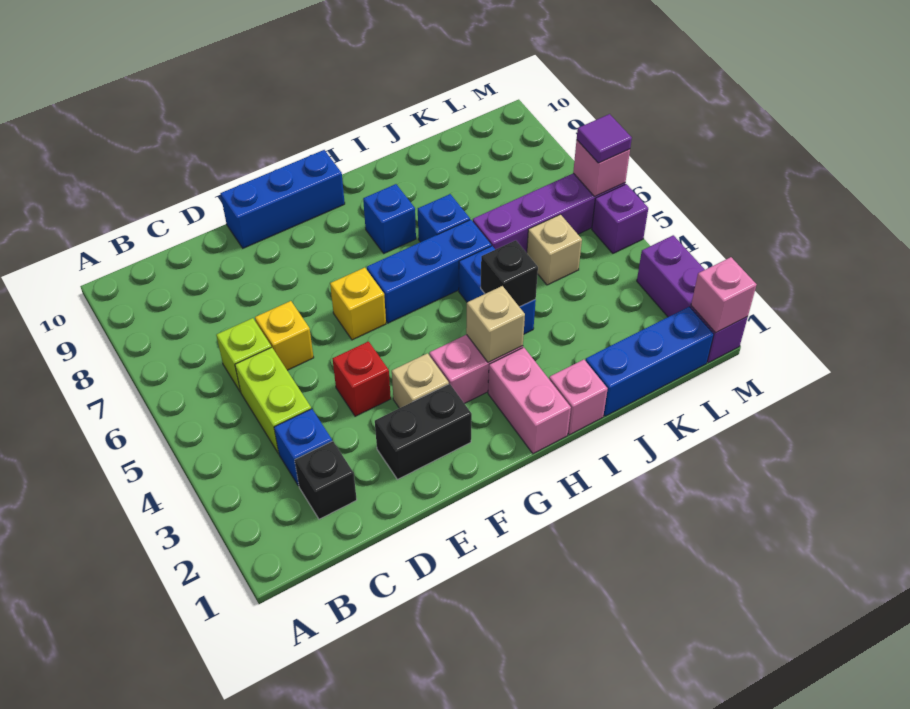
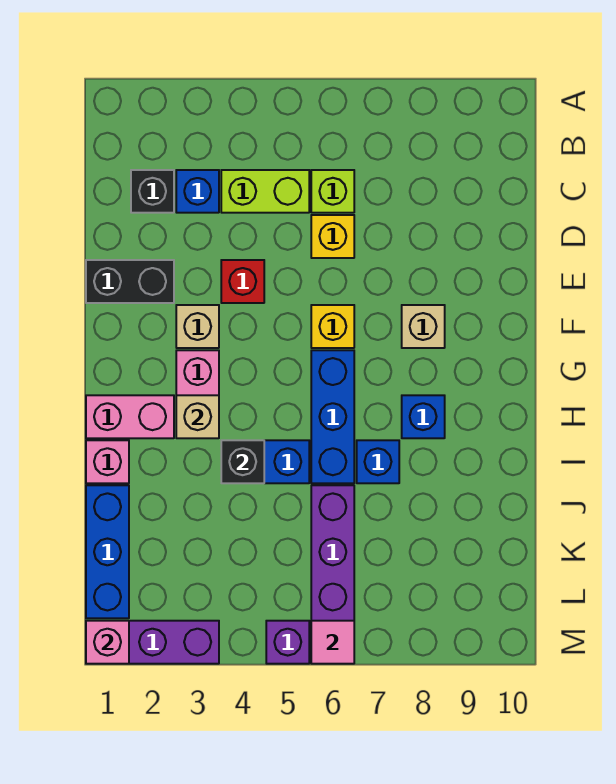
black 1x2 brick [375,384,472,479] -> black 1x2 brick turned to [86,260,174,303]
blue 1x3 brick [221,150,345,248] -> none
tan 1x1 brick [527,214,582,285] -> tan 1x1 brick moved to [402,305,445,348]
pink 1x1 brick [573,140,630,197] -> pink 1x1 tile [311,621,354,664]
purple 1x1 tile [577,114,632,163] -> none

